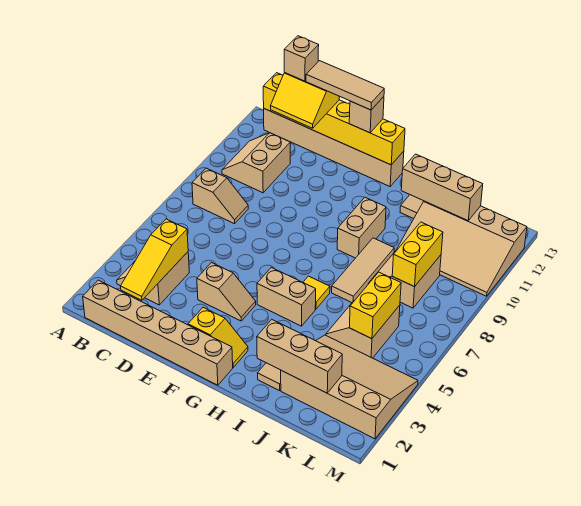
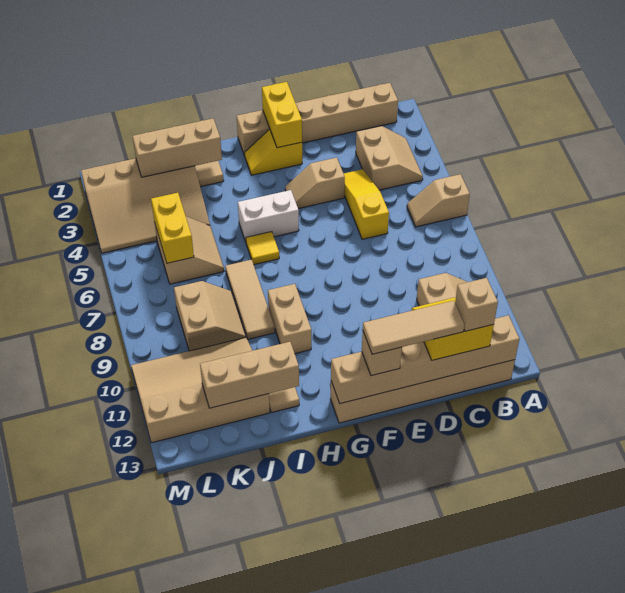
tan 1x2 slope [192,168,248,224] -> tan 1x2 slope moved to [407,174,470,227]
yellow 1x6 brick [263,73,405,165] -> tan 1x6 brick [331,315,519,404]
yellow 1x3 slope [121,219,188,300] -> yellow 1x3 slope moved to [344,169,389,239]
tan 1x2 brick [257,267,316,326] -> white 1x2 brick [238,190,299,242]
yellow 1x2 brick [392,222,443,287] -> yellow 1x2 brick moved to [262,82,302,148]

